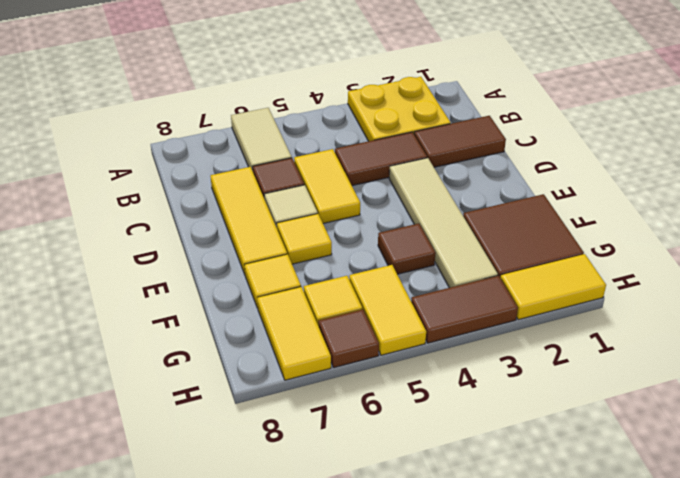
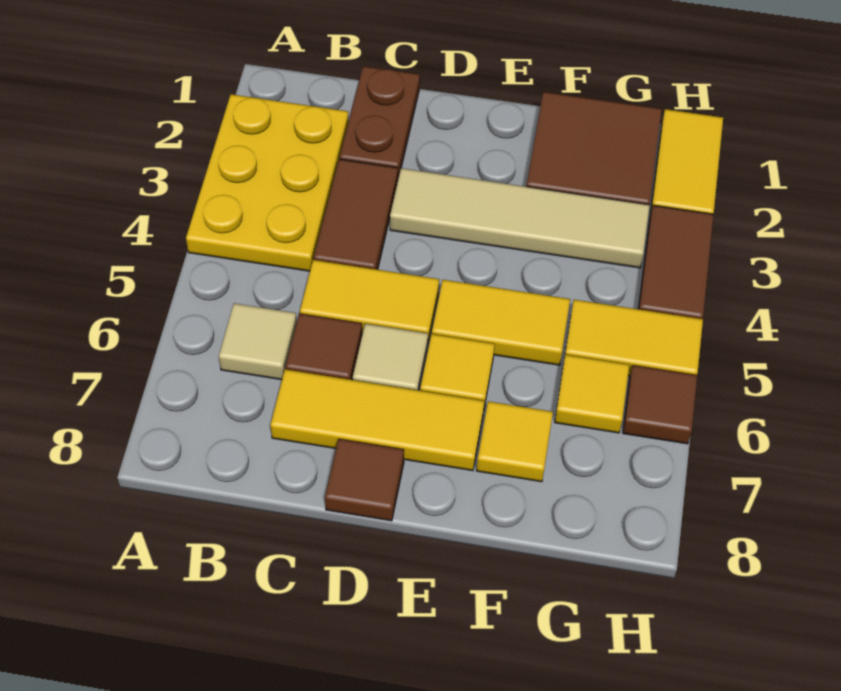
yellow 2x2 plate [348,77,451,141] -> yellow 2x3 plate [186,94,349,271]
tan 1x2 tile [231,108,292,171] -> tan 1x1 tile [219,303,297,380]
brown 1x2 tile [414,116,506,167] -> brown 1x2 plate [340,66,420,178]
brown 1x1 tile [378,224,435,274] -> brown 1x1 tile moved to [325,439,404,521]
yellow 1x2 tile [257,287,331,380] -> yellow 1x2 tile moved to [432,280,570,365]

